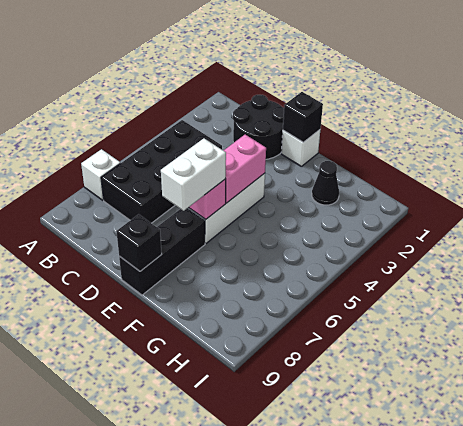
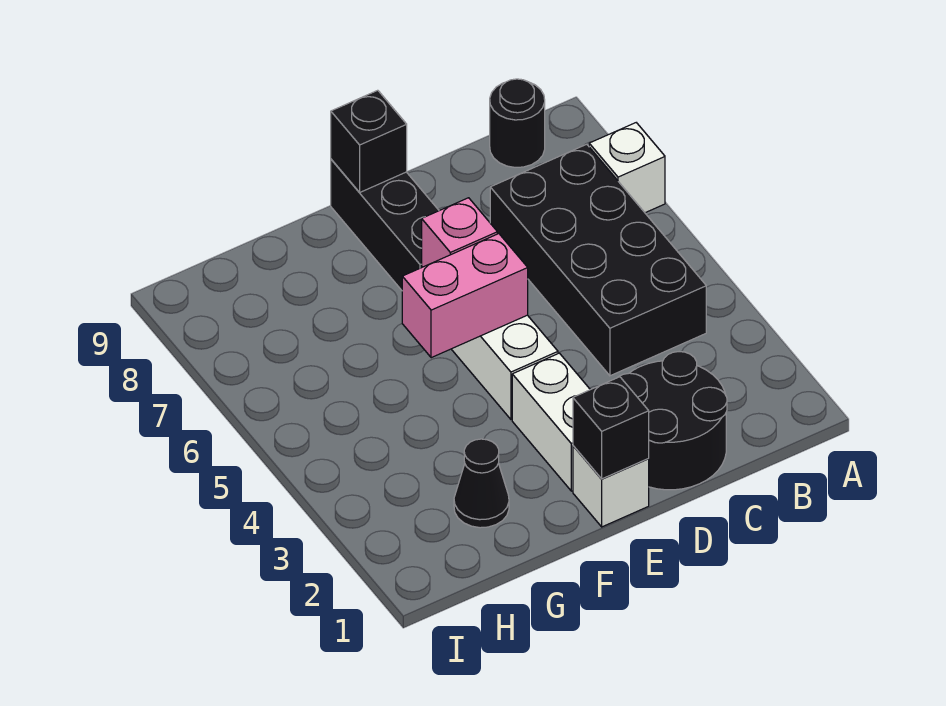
none -> black 1x1 round brick [490,79,545,167]
pink 1x2 brick [223,135,266,203] -> pink 1x2 brick turned to [402,234,528,358]
white 1x2 brick [161,138,226,211] -> white 1x2 brick moved to [512,353,590,491]

